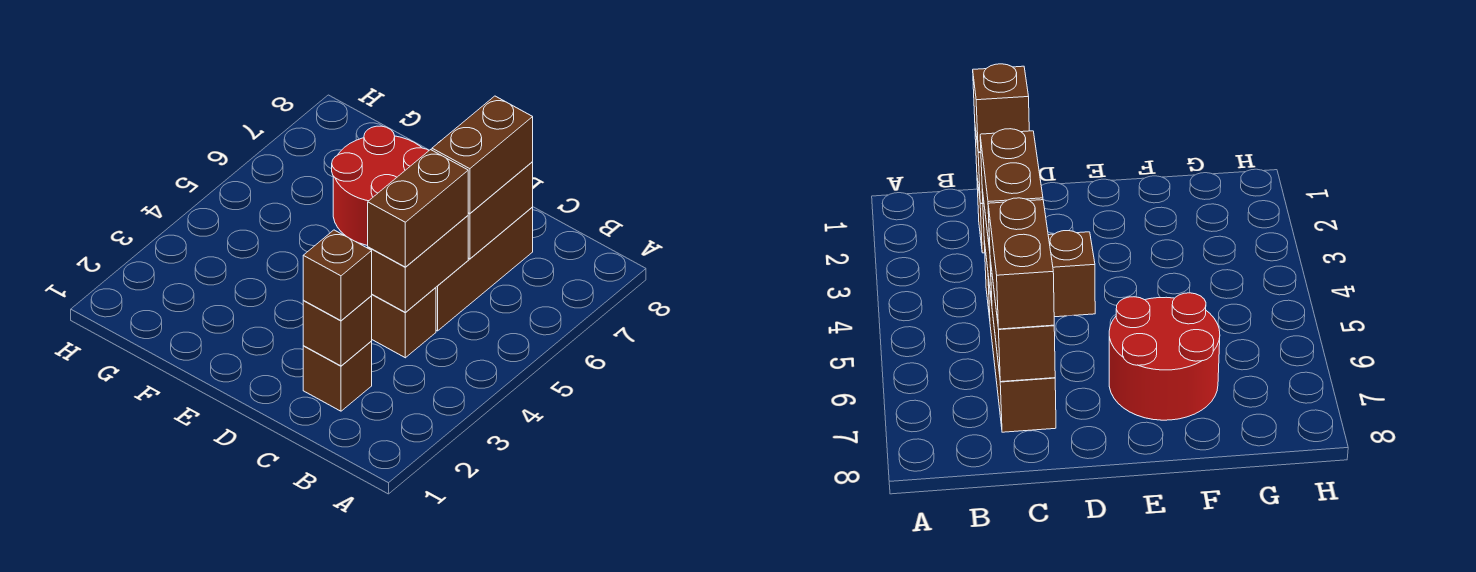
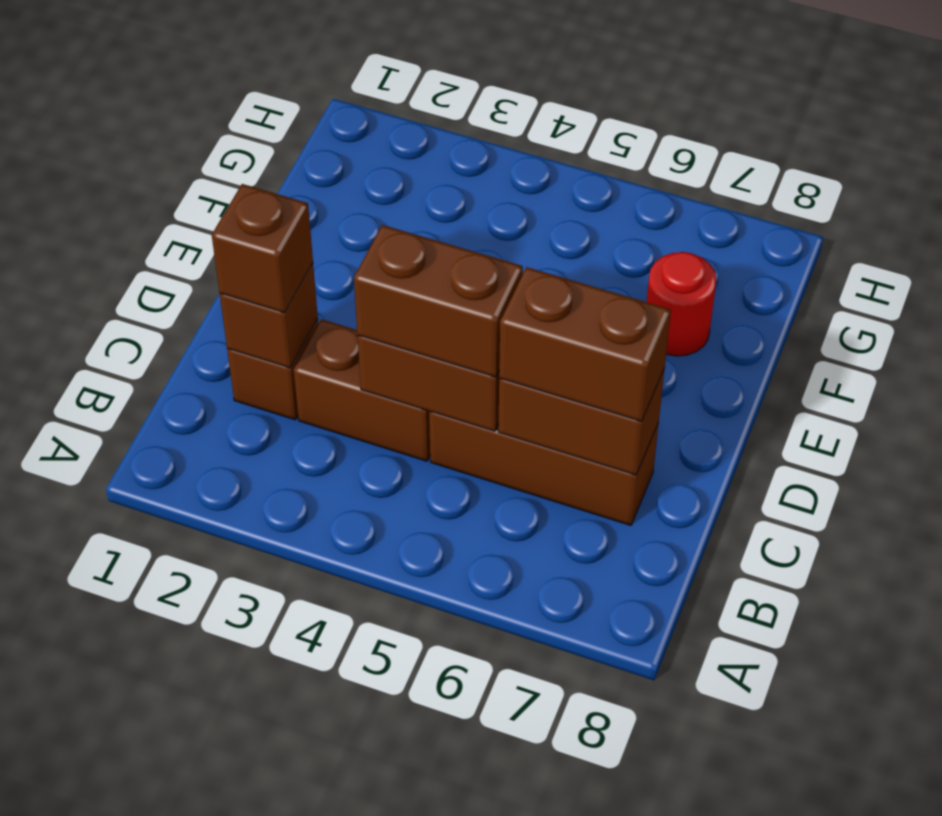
brown 1x2 brick [372,288,436,358] -> brown 1x2 brick turned to [294,319,430,461]
red 2x2 round brick [332,126,429,245] -> red 1x1 round brick [647,252,716,356]

